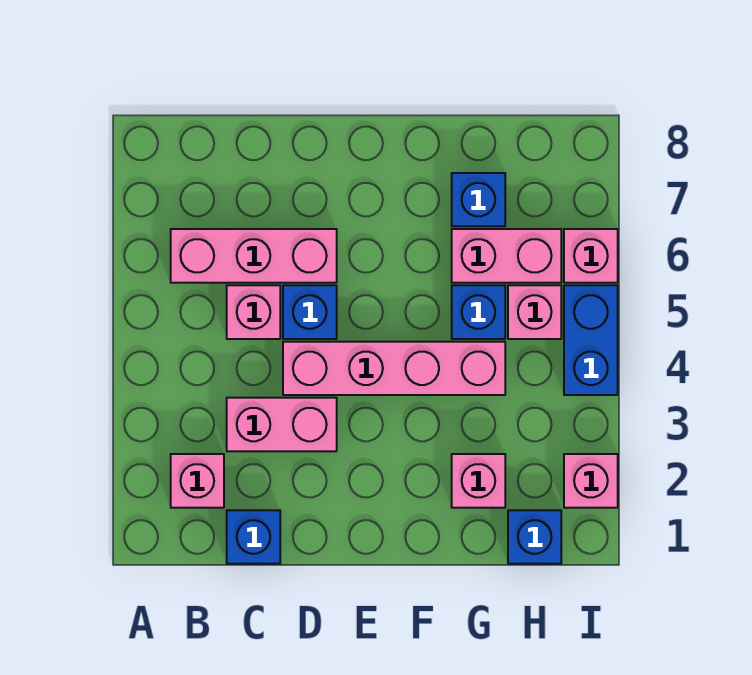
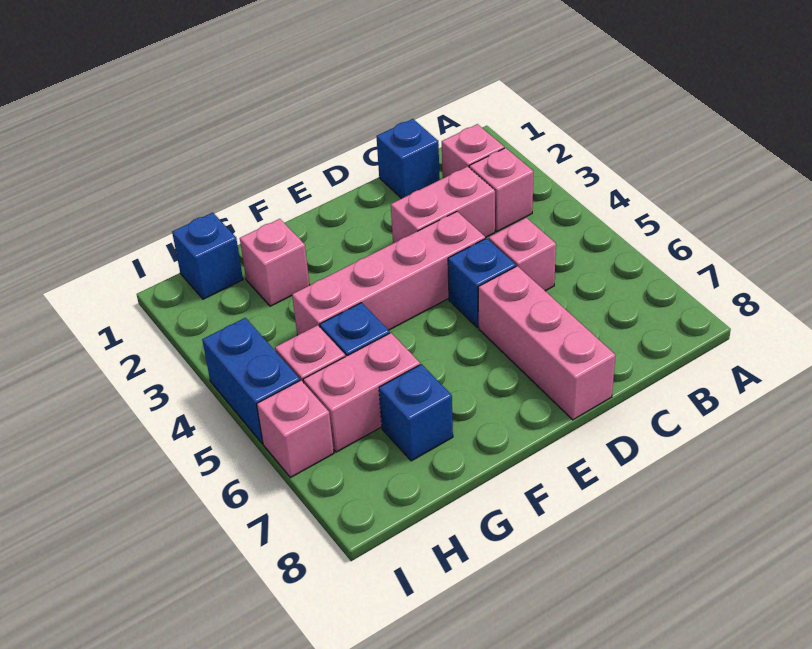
pink 1x3 brick [171,229,337,283] -> pink 1x3 brick turned to [478,266,615,420]
pink 1x1 brick [564,454,618,508] -> pink 1x1 brick moved to [469,148,533,231]

